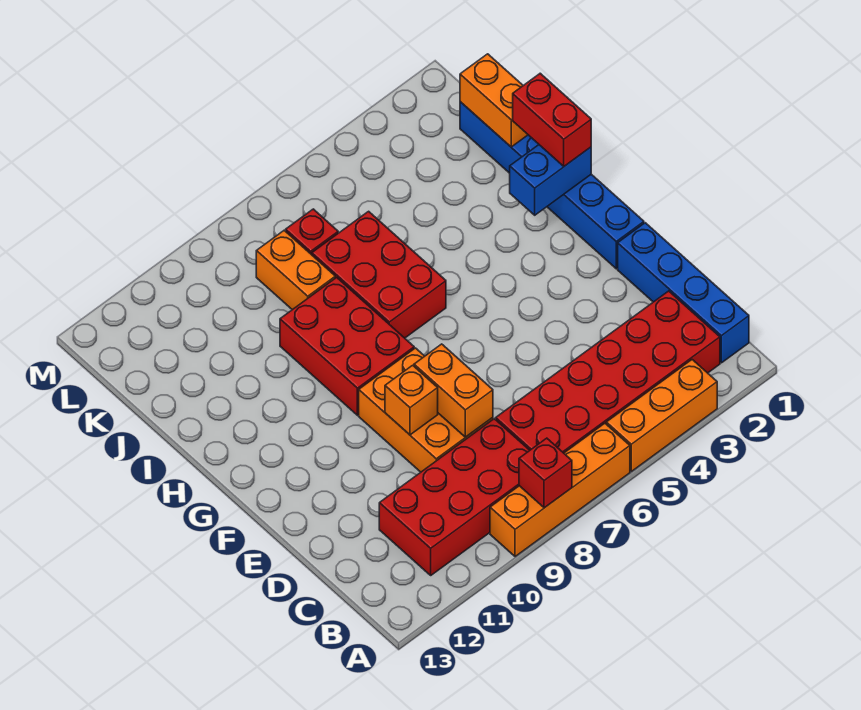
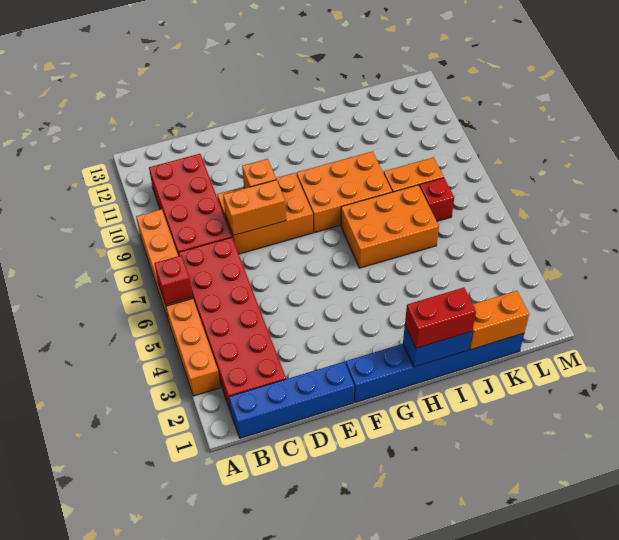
red 1x1 brick [519,438,572,508] -> red 1x1 brick moved to [154,255,193,305]
red 2x3 brick [280,277,414,415] -> orange 2x3 brick [297,151,392,233]
blue 1x2 brick [510,145,591,215] -> blue 1x2 brick turned to [403,326,472,367]
red 2x3 brick [312,211,446,338] -> orange 2x3 brick [341,185,439,268]

